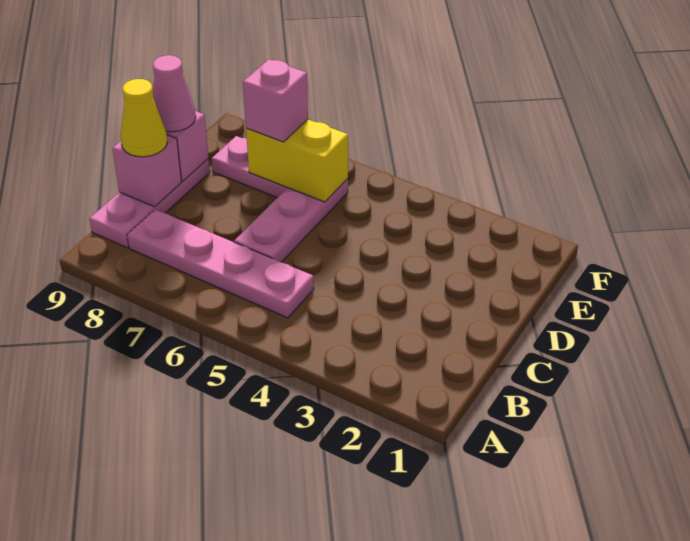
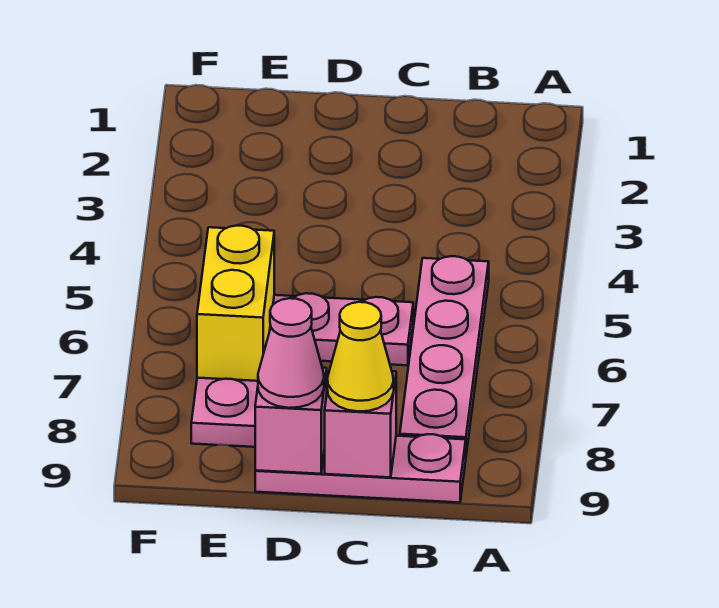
pink 1x1 brick [243,59,308,142] -> none

